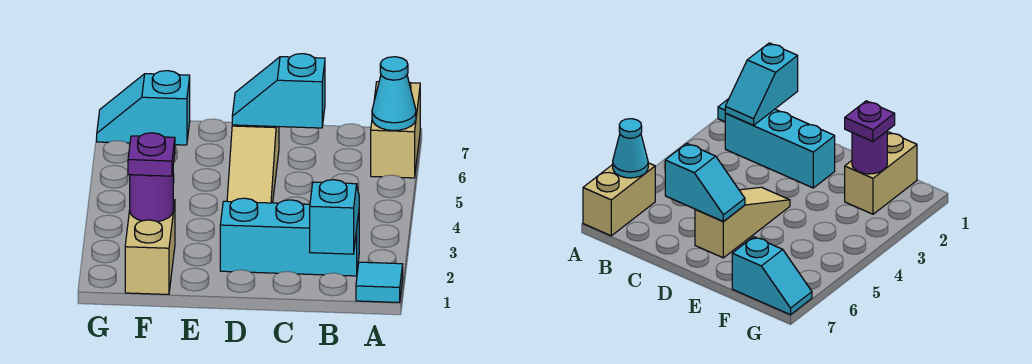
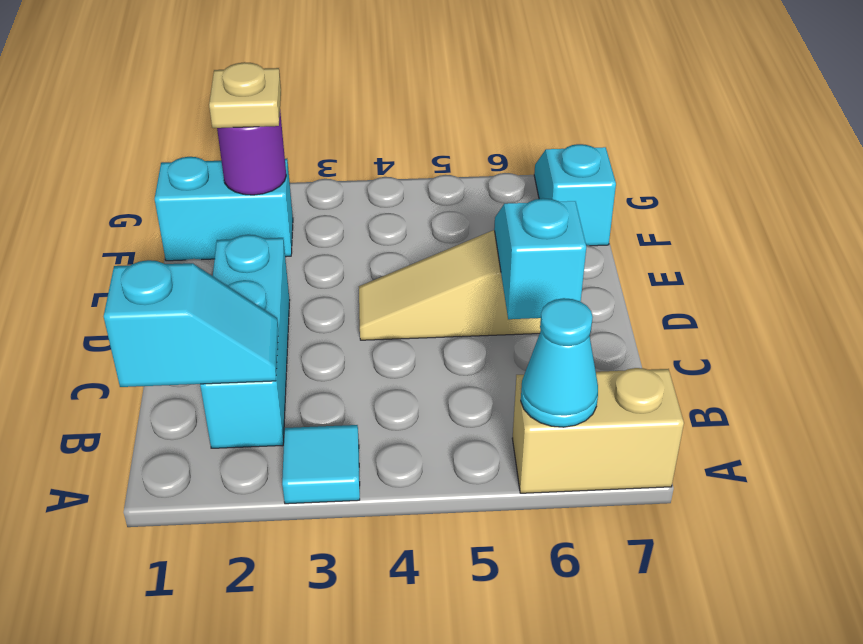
cyan 1x1 tile [356,262,403,302] -> cyan 1x1 tile moved to [282,425,360,504]
tan 1x2 brick [125,200,175,294] -> cyan 1x2 brick [155,157,293,261]
purple 1x1 plate [128,133,175,176] -> tan 1x1 plate [209,62,281,128]

